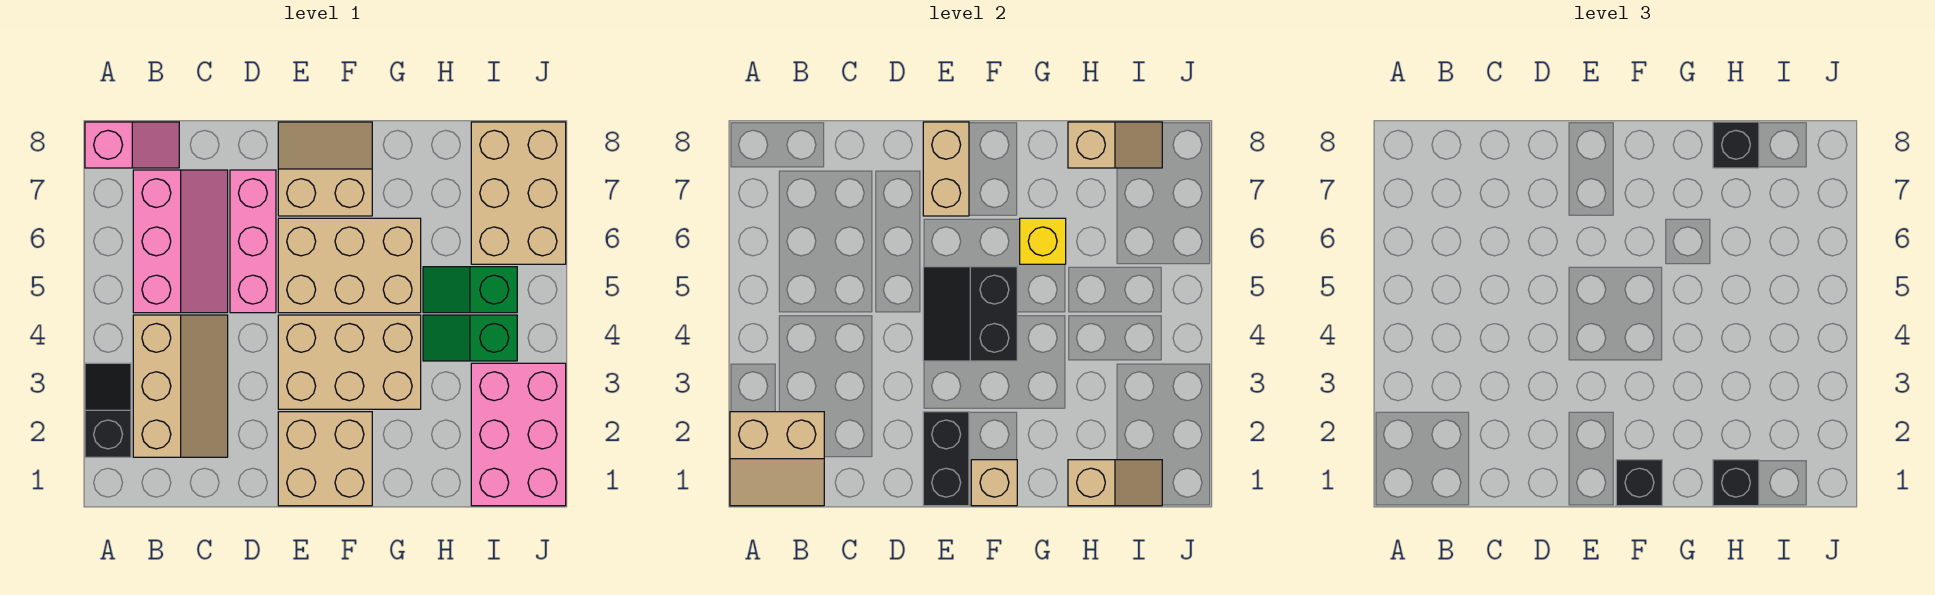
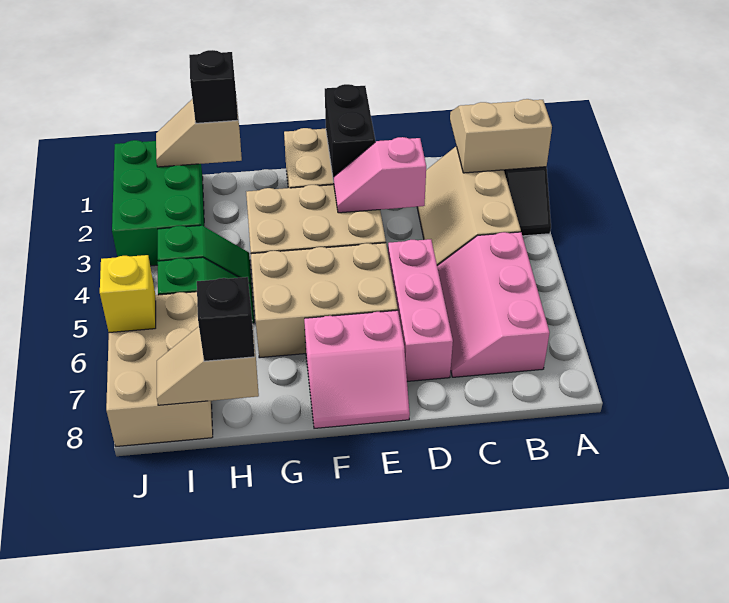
pink 1x2 slope [85,122,179,168] -> pink 1x2 slope moved to [334,137,426,213]
black 2x2 slope [923,267,1017,361] -> none
tan 2x2 slope [278,122,372,216] -> pink 2x2 slope [304,310,410,428]
tan 1x2 brick [923,122,969,216] -> none
tan 1x1 brick [971,460,1017,506] -> none
black 1x1 brick [1616,460,1662,506] -> none
yellow 1x1 brick [1020,218,1066,264] -> yellow 1x1 brick moved to [100,255,156,332]
pink 2x3 brick [471,363,566,506] -> green 2x3 brick [112,140,204,266]

